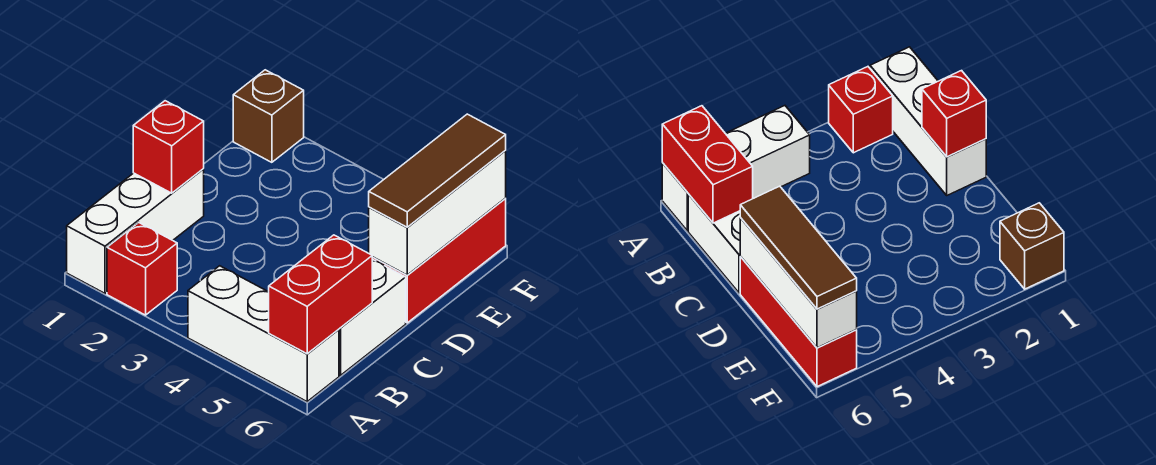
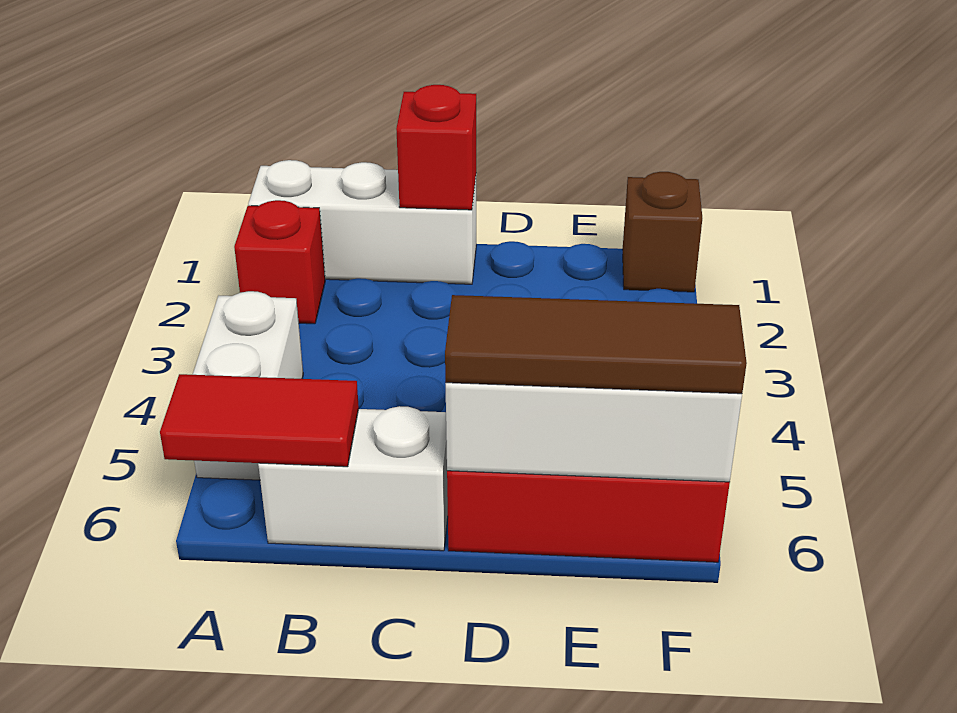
white 1x3 brick [188,266,339,401] -> white 1x2 brick [193,291,303,480]
red 1x2 brick [269,235,372,354] -> red 1x2 tile [160,374,359,467]

